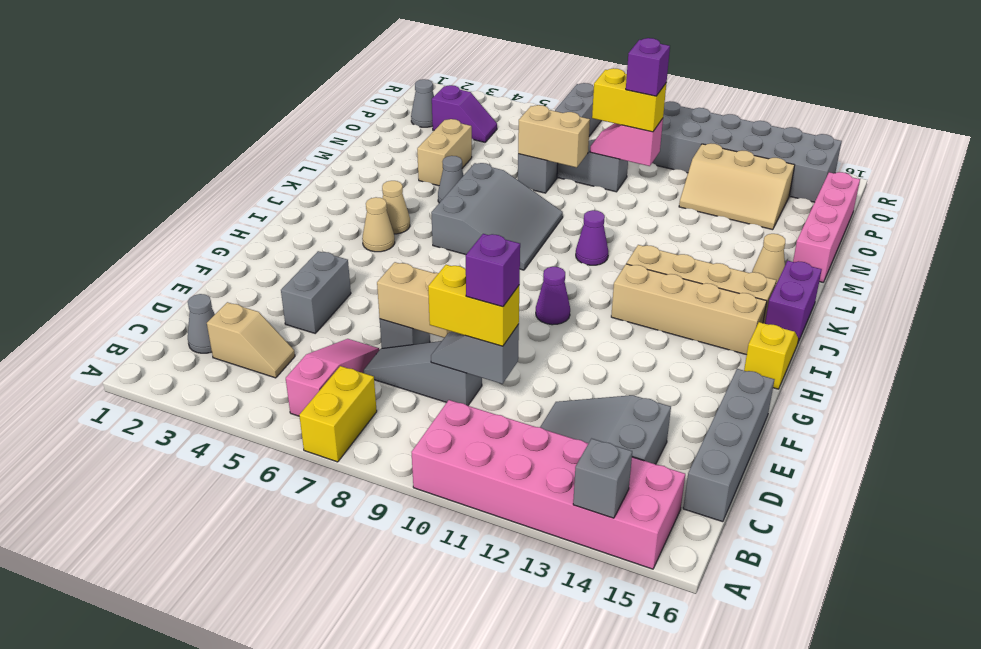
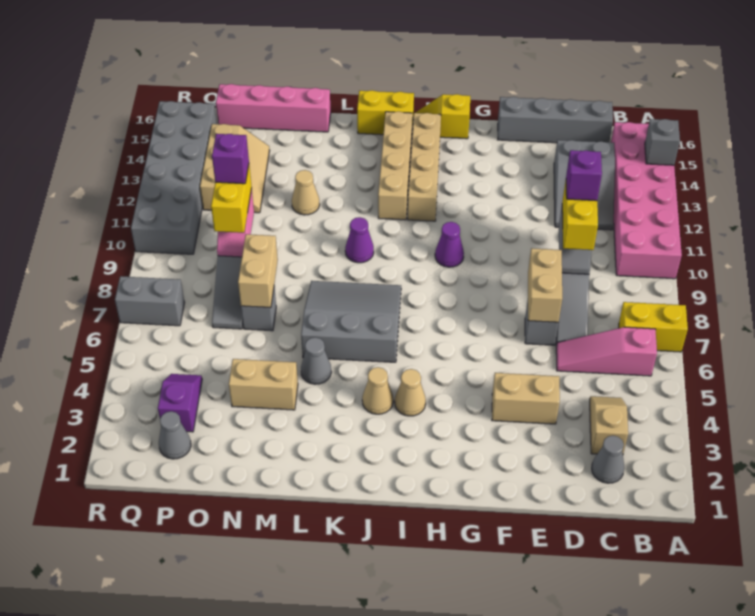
grey 1x2 brick [281,251,351,333] -> tan 1x2 brick [492,373,560,424]
purple 1x2 brick [765,261,822,342] -> yellow 1x2 brick [357,90,414,135]
tan 1x1 cone [752,234,785,284] -> tan 1x1 cone moved to [292,170,320,215]

